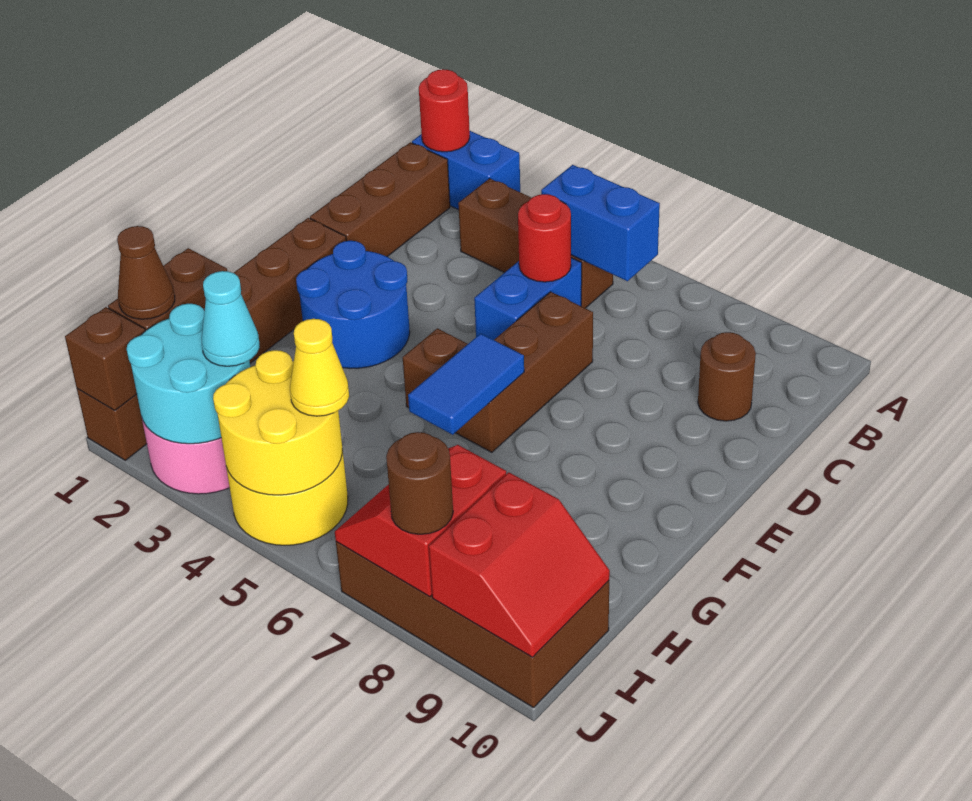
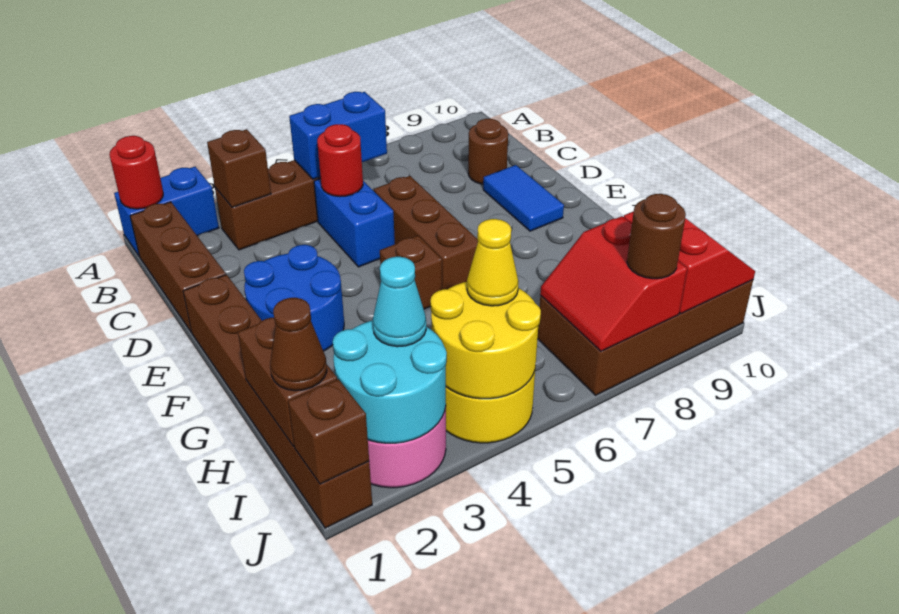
none -> brown 1x1 brick [207,129,271,207]
blue 1x2 tile [408,334,524,435] -> blue 1x2 tile moved to [483,165,564,231]

